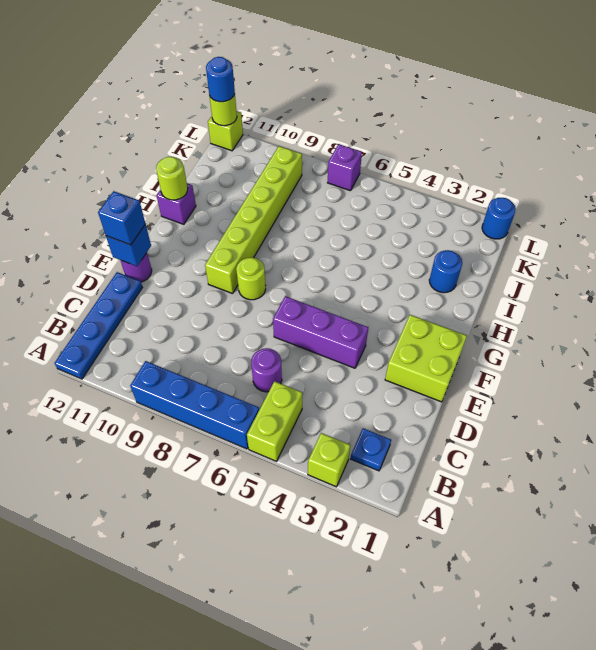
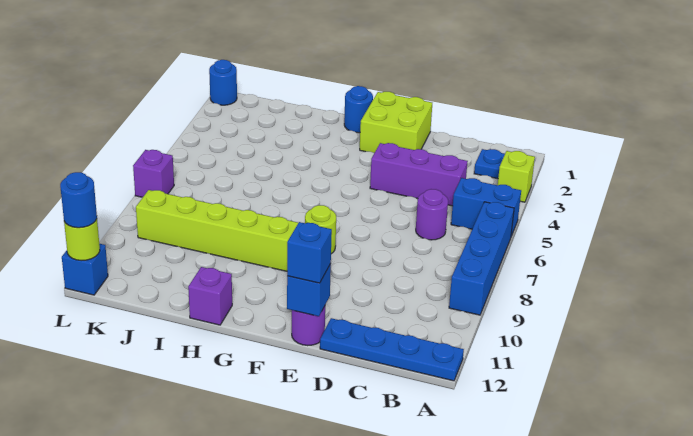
lime 1x2 brick [247,381,302,461] -> blue 1x2 brick [451,178,521,236]
purple 1x3 brick [273,296,368,368] -> purple 1x3 brick turned to [370,143,468,206]
lime 1x1 round brick [156,157,188,200] -> none
blue 1x1 round brick [429,250,462,293] -> blue 1x1 round brick moved to [344,86,373,133]
lime 1x1 brick [208,111,243,151] -> blue 1x1 brick [62,244,108,295]

